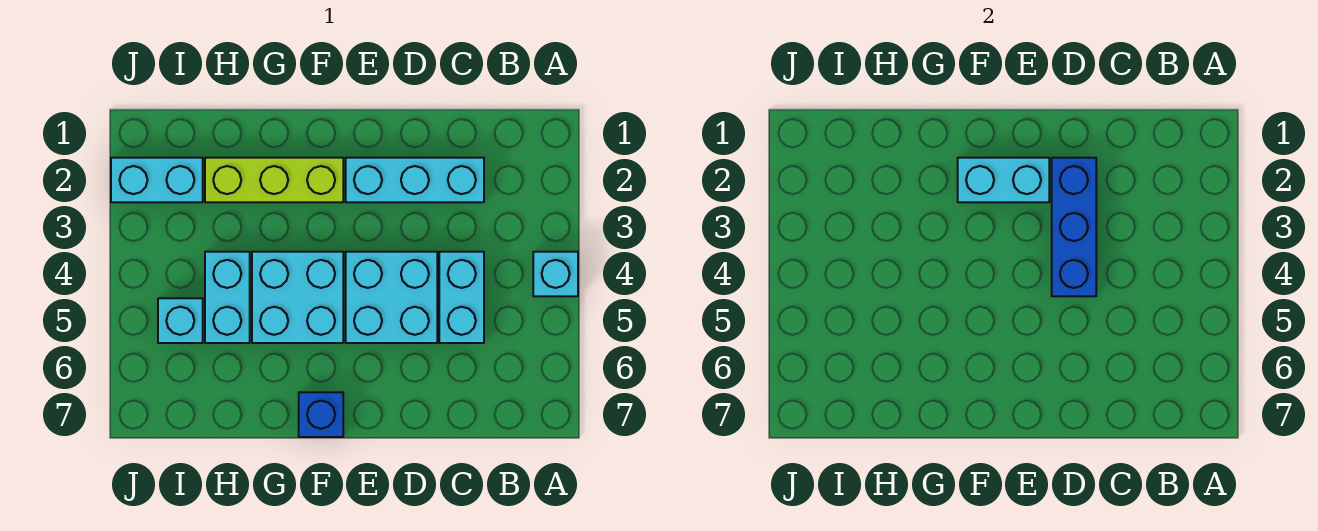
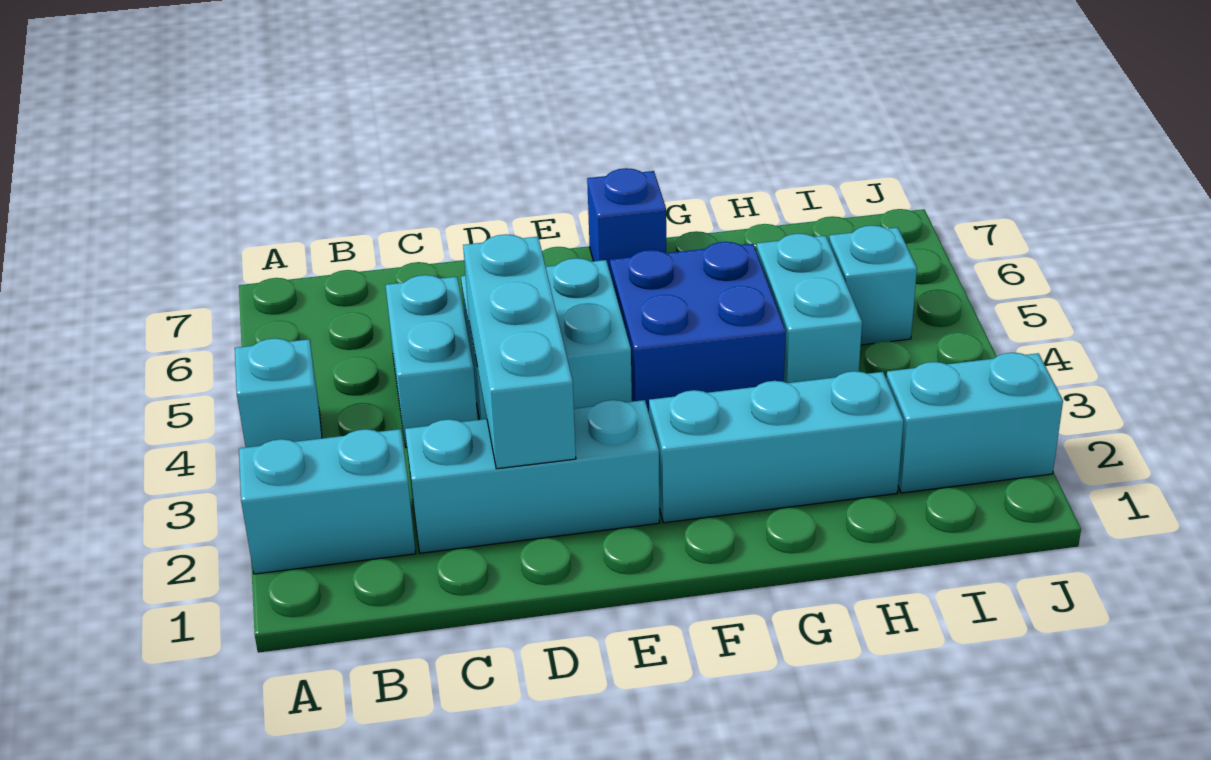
blue 1x3 brick [1052,158,1096,296] -> cyan 1x3 brick [463,234,576,469]
cyan 1x2 brick [958,158,1049,202] -> cyan 1x2 brick moved to [239,429,416,574]
lime 1x3 brick [205,158,343,202] -> cyan 1x3 brick [649,371,903,523]
cyan 2x2 brick [252,252,343,343] -> blue 2x2 brick [610,242,786,412]

